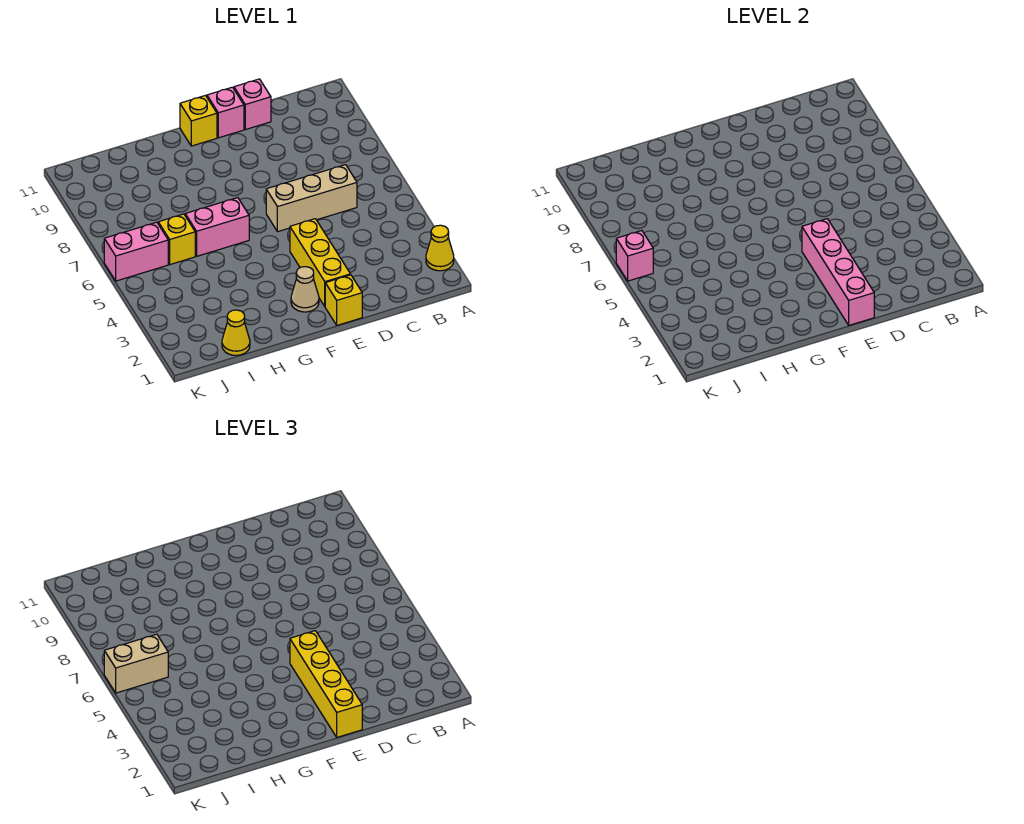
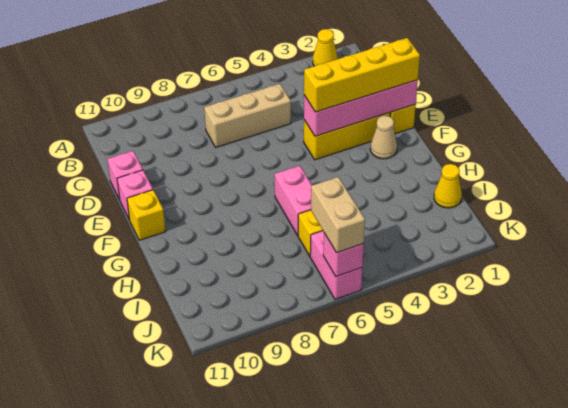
tan 1x3 brick [266,165,357,232] -> tan 1x3 brick turned to [204,84,291,147]

